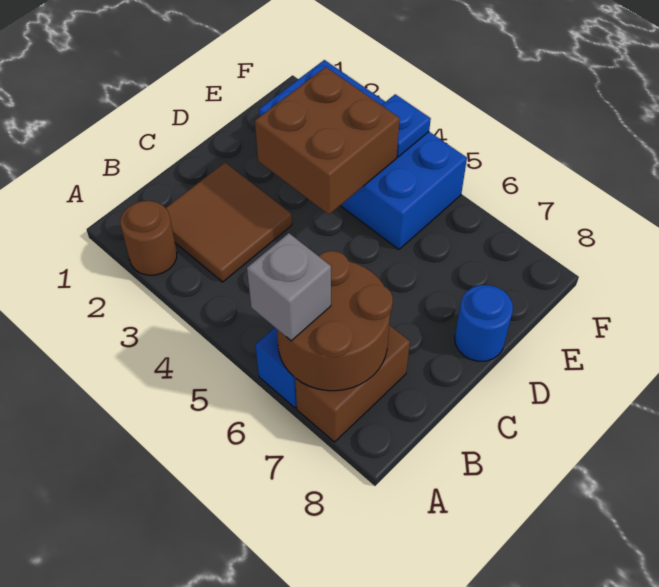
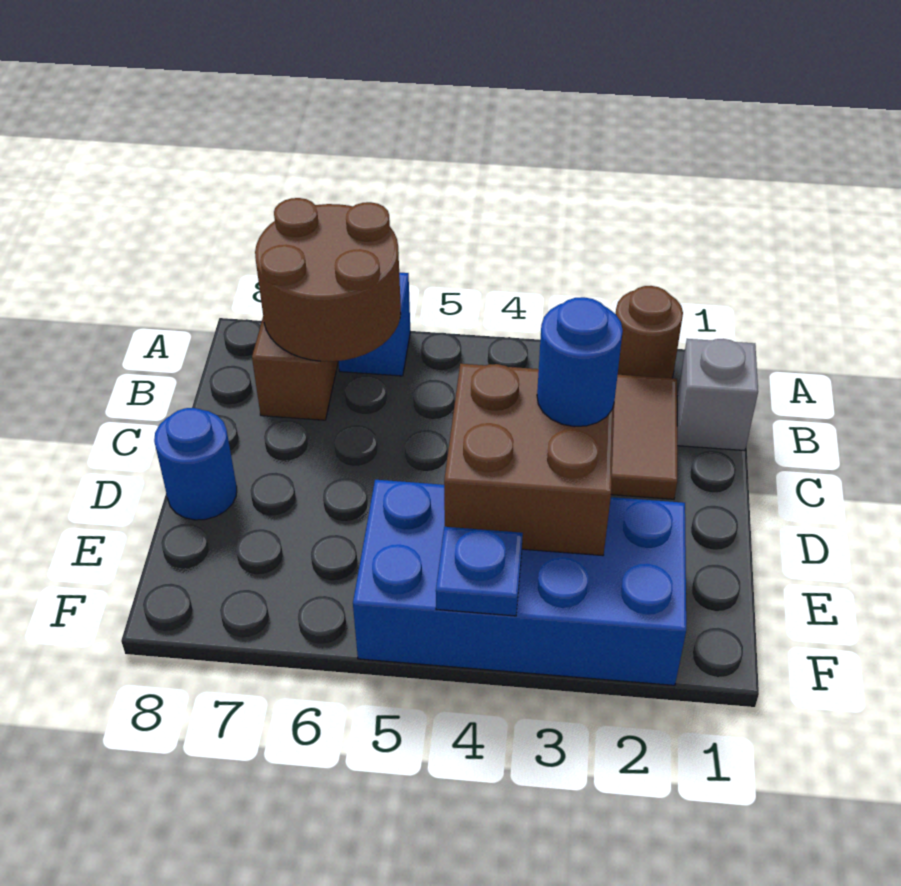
grey 1x1 brick [247,233,331,341] -> grey 1x1 brick moved to [677,339,758,451]
none -> blue 1x1 round brick [537,297,623,427]

